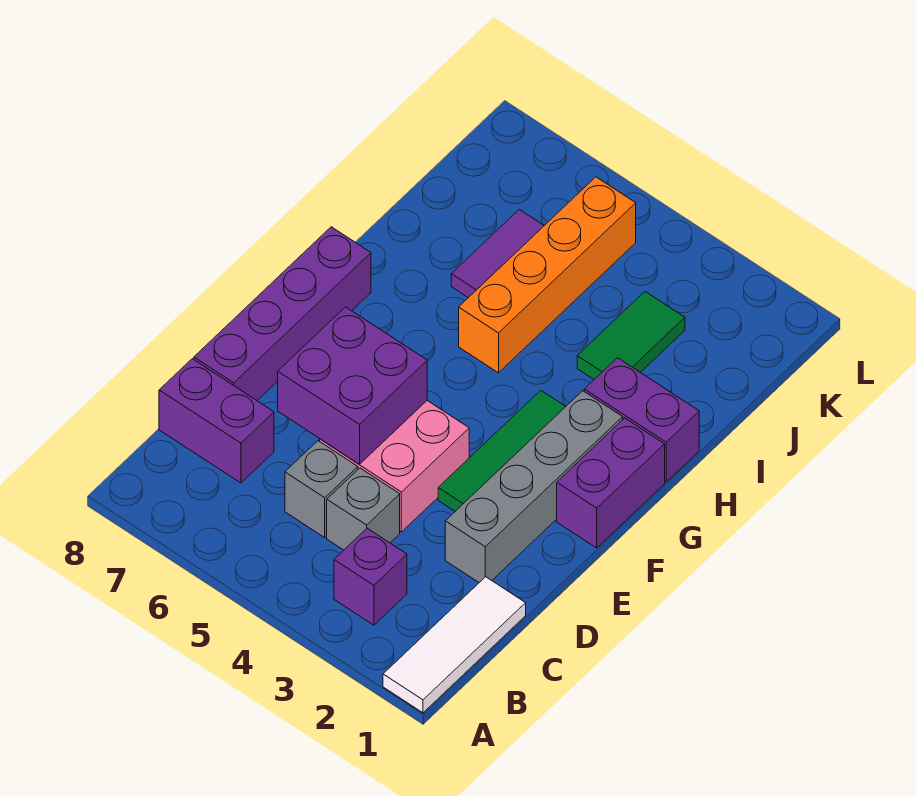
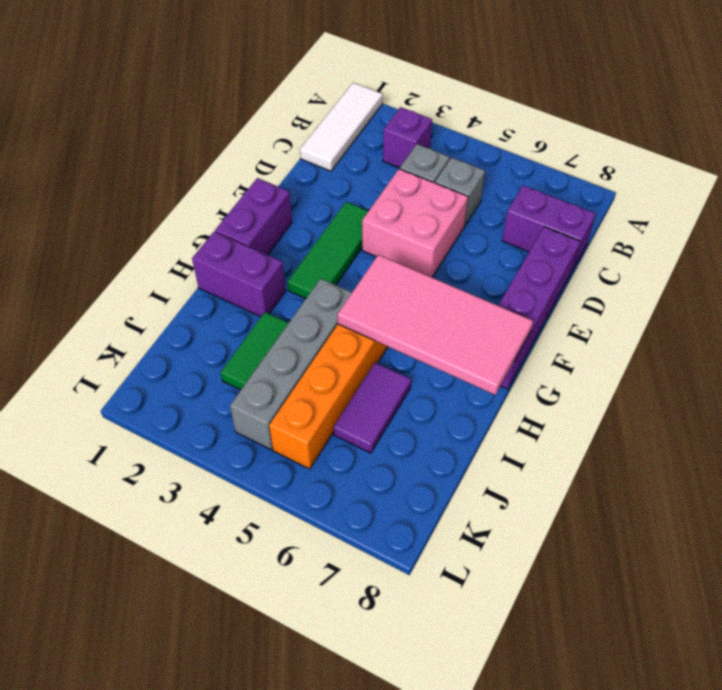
grey 1x4 brick [445,391,623,583] -> grey 1x4 brick moved to [230,279,352,450]
purple 2x2 brick [278,307,427,464] -> none
none -> pink 2x4 tile [337,255,533,395]

